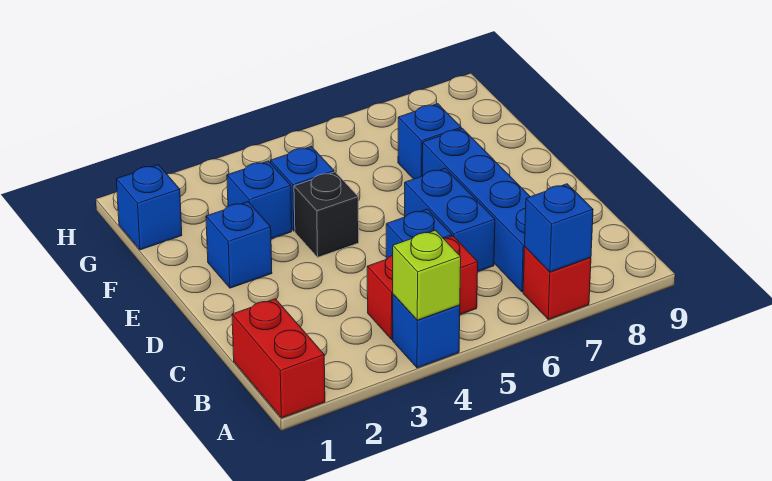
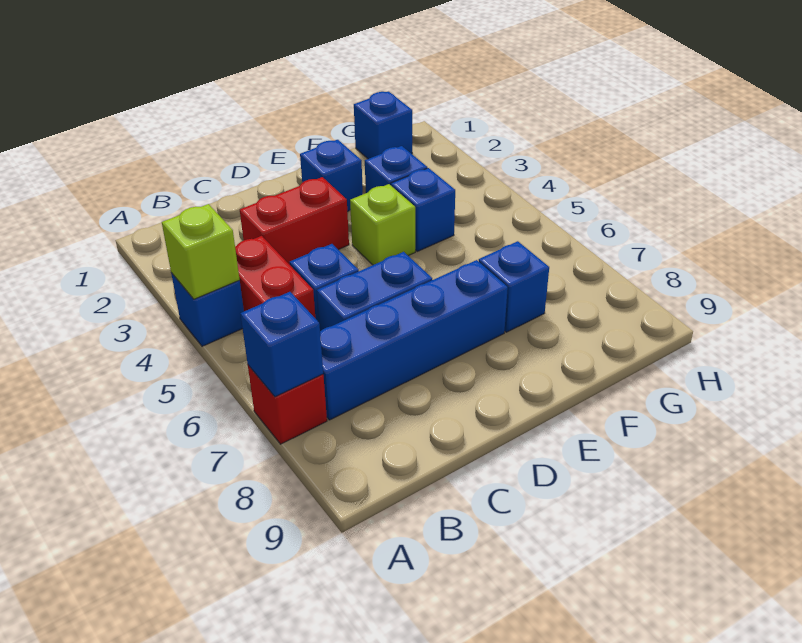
red 1x2 brick [232,299,325,418] -> red 1x2 brick moved to [240,177,349,265]
black 1x1 brick [294,172,359,257] -> lime 1x1 brick [350,184,415,265]

